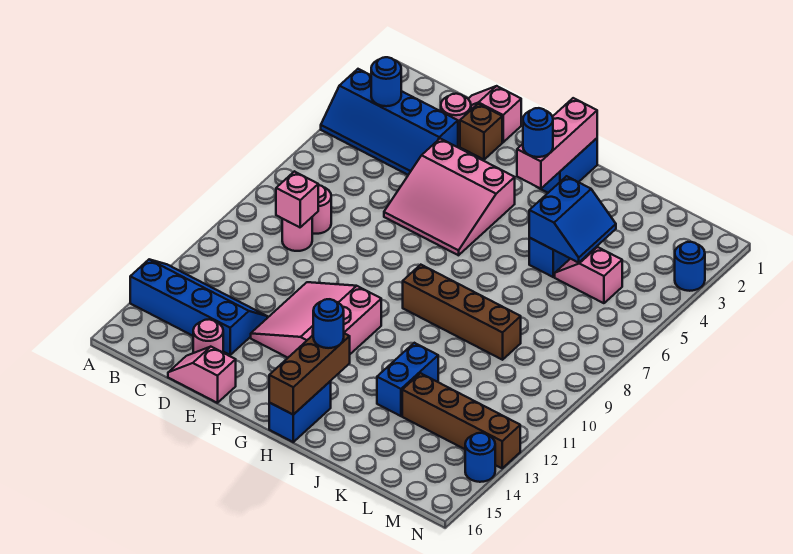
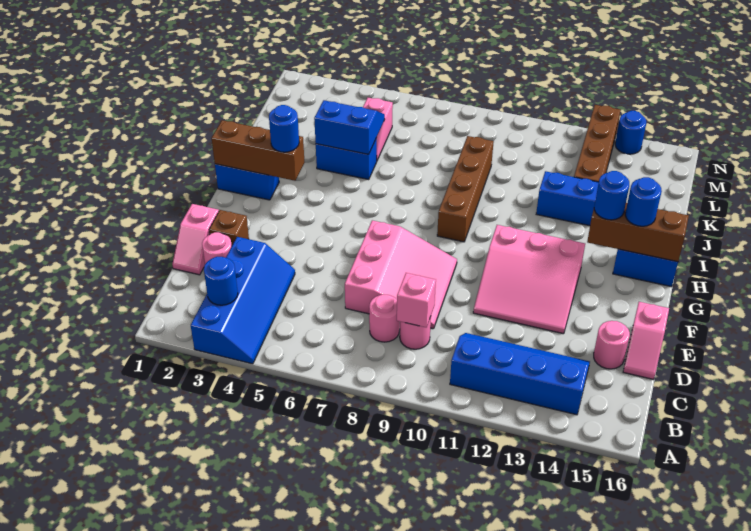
blue 2x4 slope [130,260,267,355] -> blue 2x4 slope turned to [450,333,590,415]
pink 3x3 slope [384,139,515,255] -> pink 3x3 slope moved to [345,220,457,329]
pink 1x3 brick [517,98,597,189] -> brown 1x3 brick [212,120,305,181]
blue 1x1 round brick [675,242,705,291] -> blue 1x1 round brick moved to [625,177,662,226]

